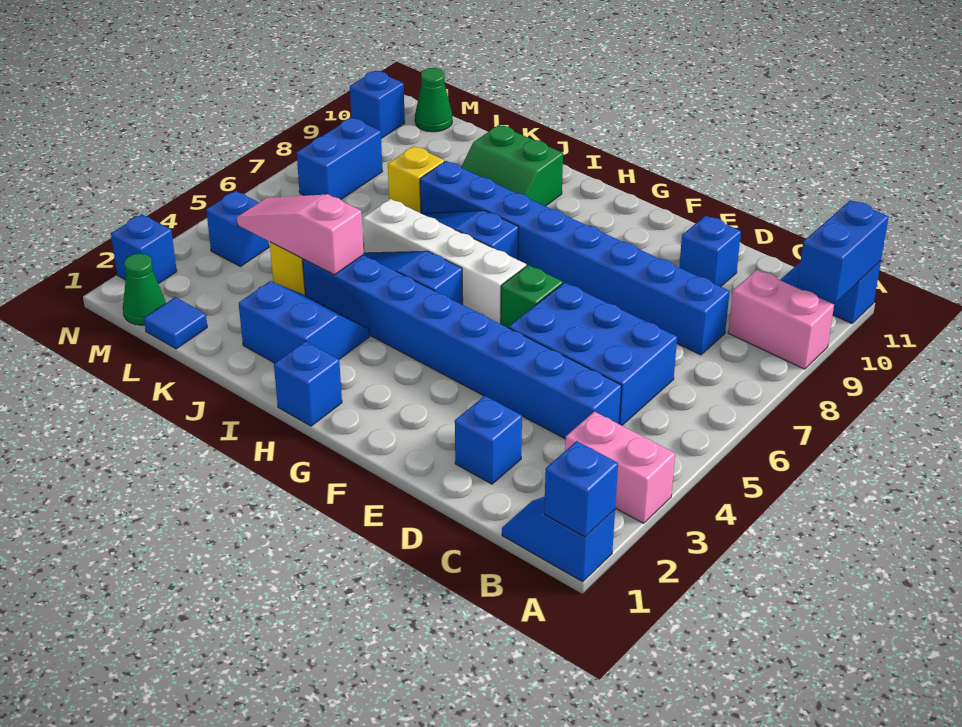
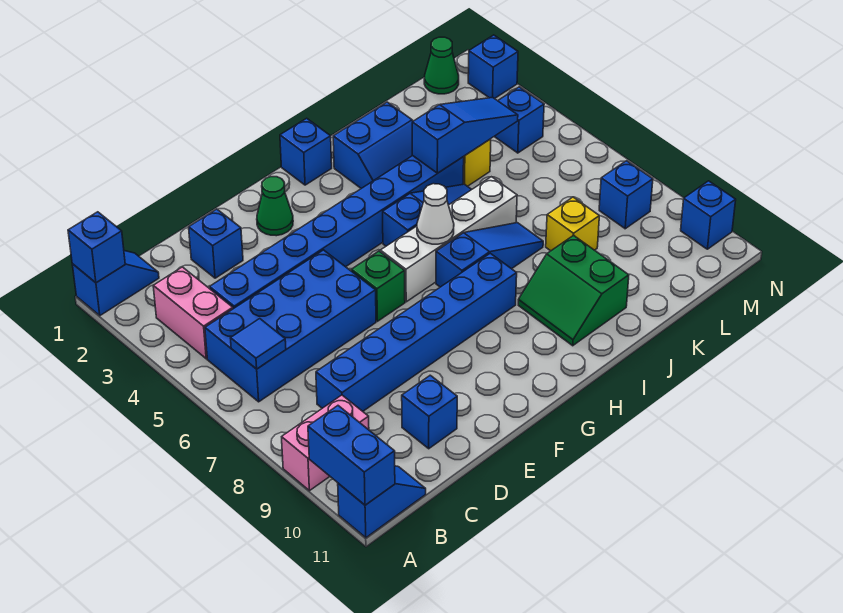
pink 1x2 brick [565,412,675,523] -> pink 1x2 brick turned to [153,267,233,359]
blue 2x3 brick [509,282,677,425] -> blue 2x4 brick [205,250,376,402]
blue 1x8 brick [420,161,730,355] -> blue 1x6 brick [316,253,517,411]
none -> white 1x1 cone [417,184,454,244]
green 2x2 slope [461,125,563,206] -> green 2x2 slope turned to [518,235,629,346]
pink 1x3 slope [237,194,364,275] -> blue 1x3 slope [412,98,518,173]
blue 1x1 tile [144,297,207,349] -> blue 1x1 tile moved to [231,319,286,369]
blue 1x2 brick [297,117,383,200] -> blue 1x1 brick [599,161,653,229]
green 1x1 cone [415,68,452,132] -> green 1x1 cone moved to [257,177,293,236]

